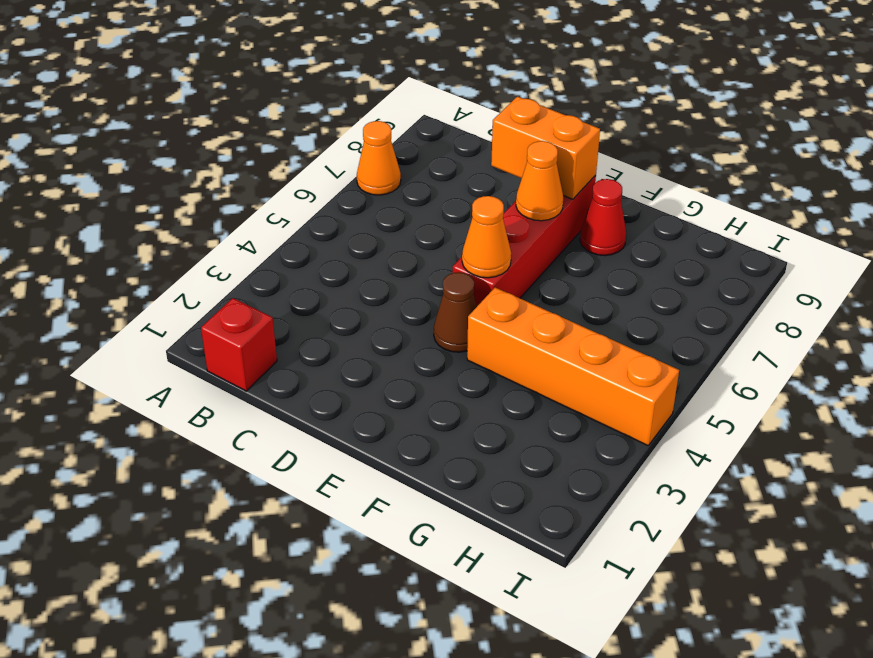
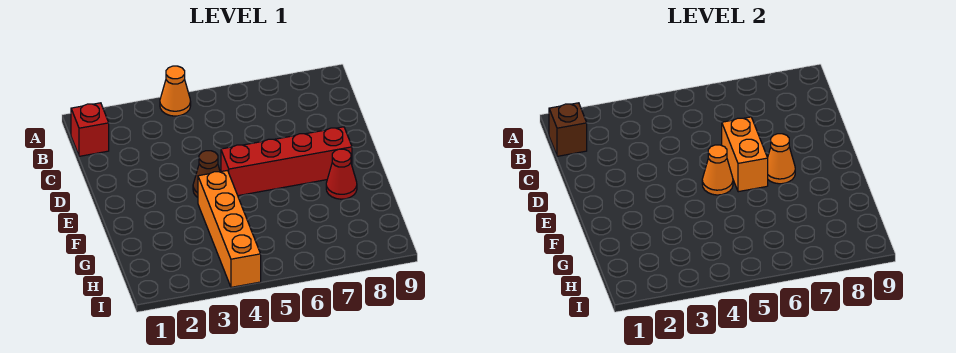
orange 1x1 cone [357,121,401,195] -> orange 1x1 cone moved to [160,66,191,116]
none -> brown 1x1 brick [549,103,587,156]
orange 1x2 brick [491,97,600,199] -> orange 1x2 brick moved to [722,117,768,192]

